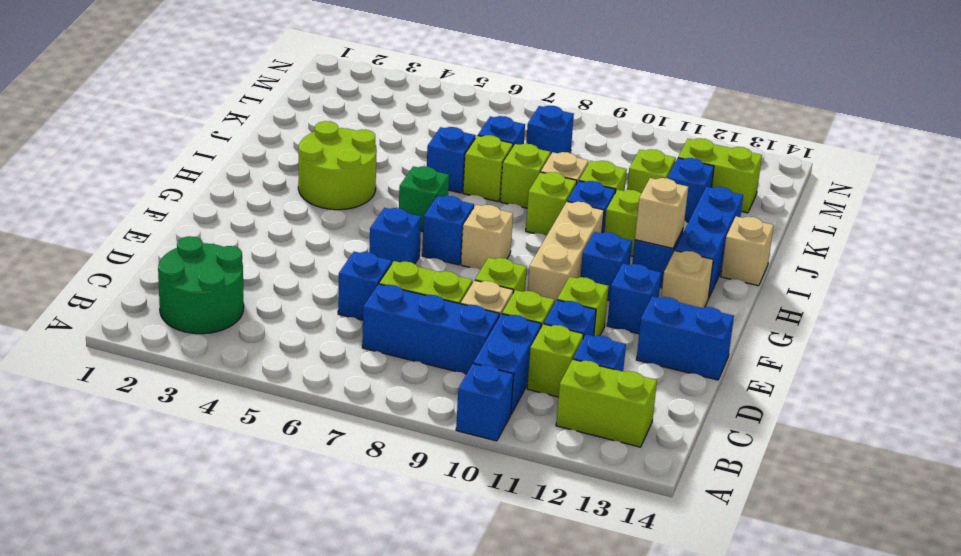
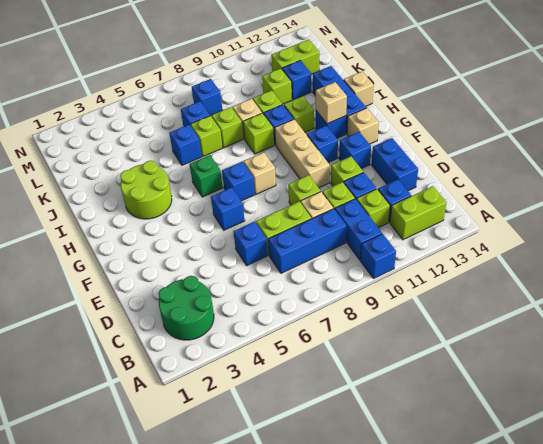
blue 1x2 brick [636,296,734,380] -> blue 1x2 brick turned to [372,138,418,191]

